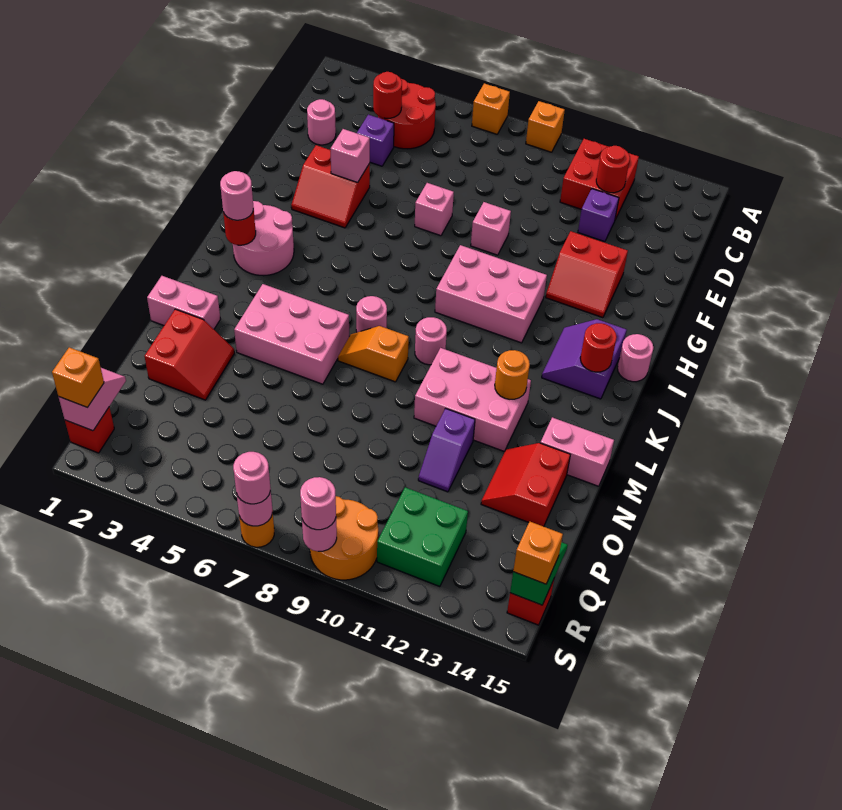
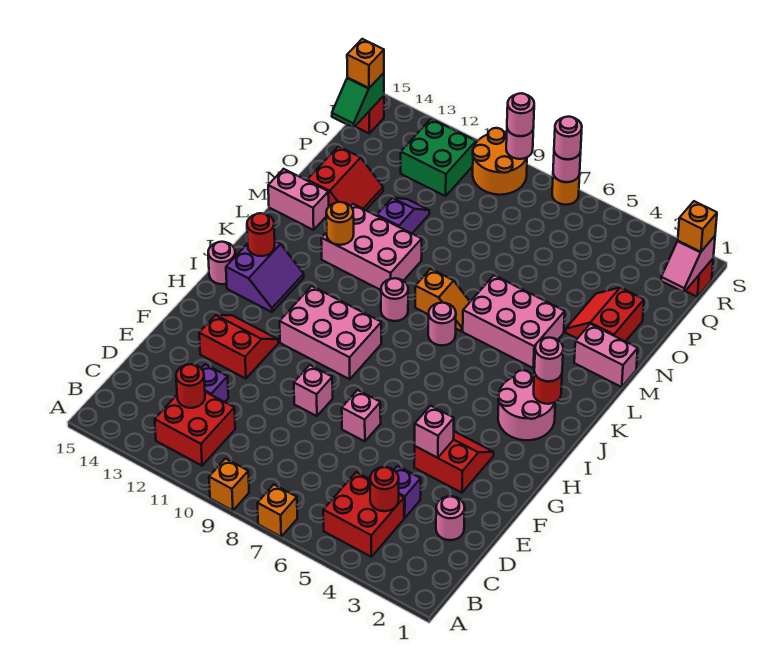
red 2x2 round brick [378,79,436,149] -> red 2x2 brick [323,472,404,557]

